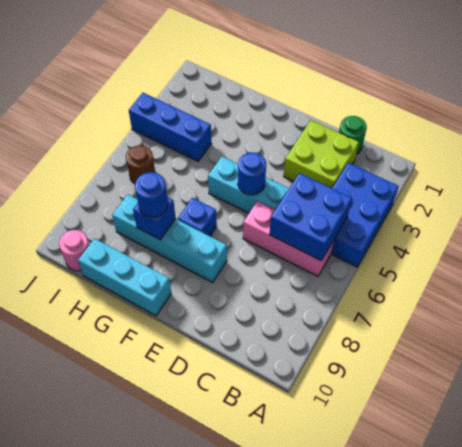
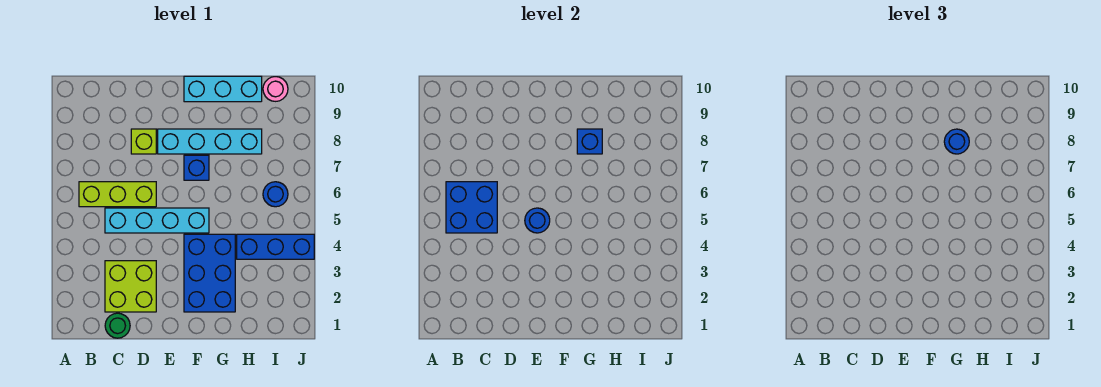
blue 2x3 brick [331,163,399,267] -> blue 2x3 brick moved to [184,234,235,312]
pink 1x3 brick [243,201,334,276] -> lime 1x3 brick [79,182,156,207]
none -> lime 1x1 brick [131,129,156,154]
brown 1x1 round brick [126,145,155,184] -> blue 1x1 round brick [263,182,288,207]

